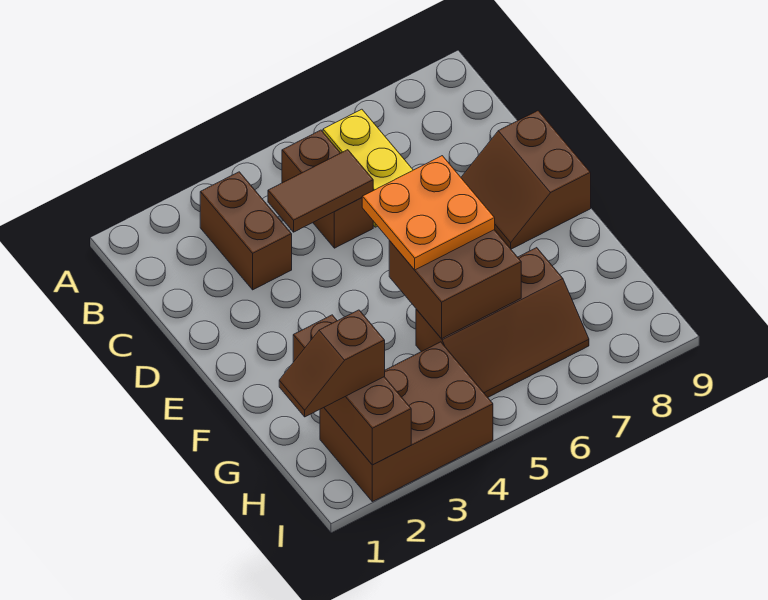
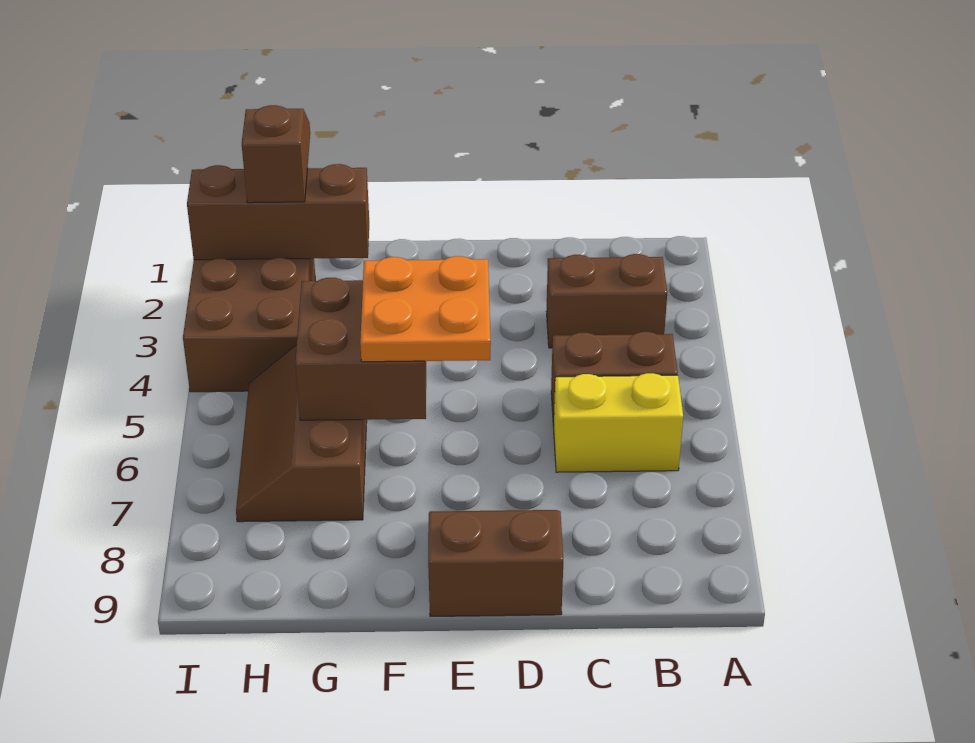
brown 1x2 tile [268,150,373,232] -> none

